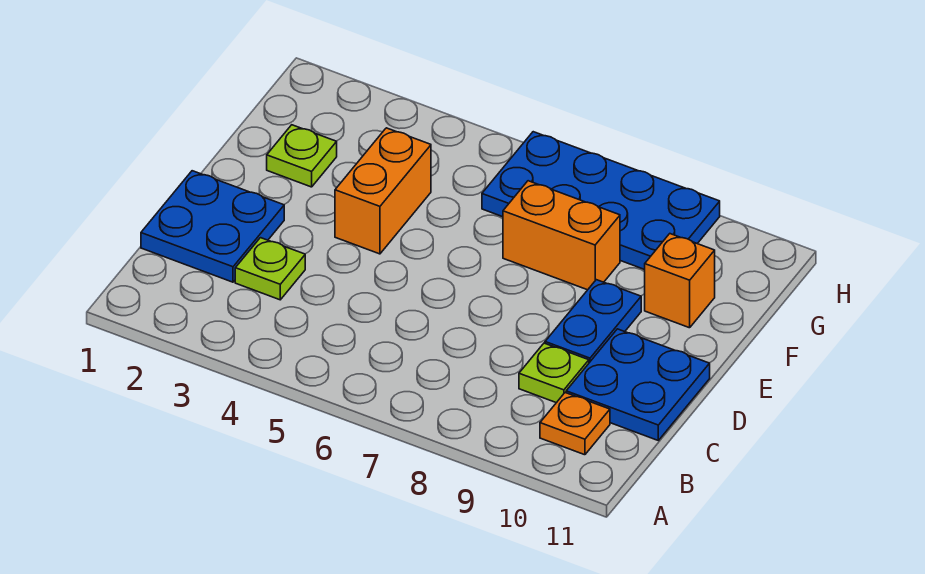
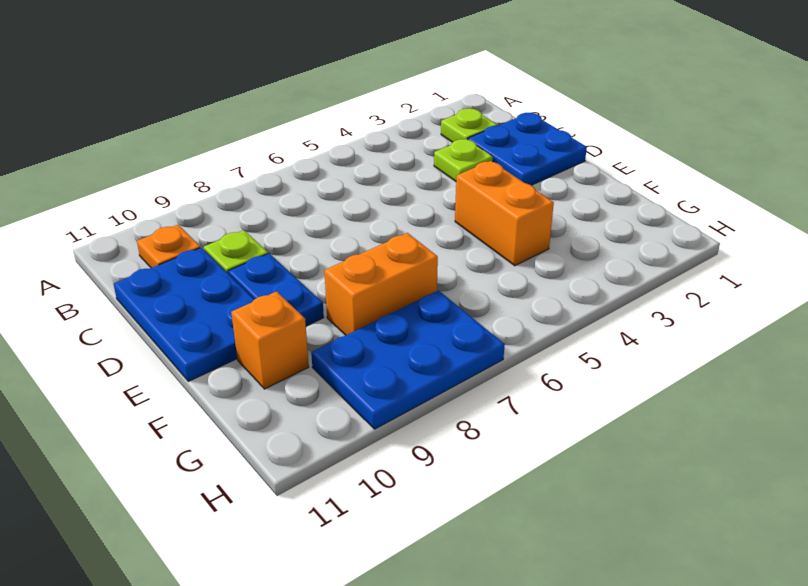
blue 2x2 plate [566,329,710,440] -> blue 2x3 plate [114,248,254,381]
lime 1x1 plate [267,125,337,187] -> lime 1x1 plate moved to [441,108,497,142]
blue 2x4 plate [482,132,720,270] -> blue 2x3 plate [311,291,505,429]

